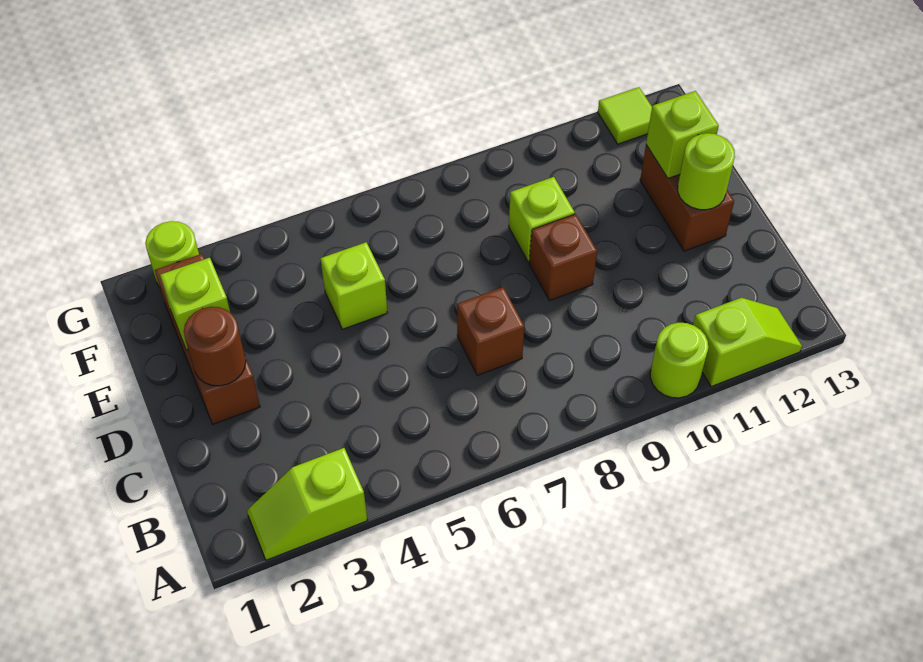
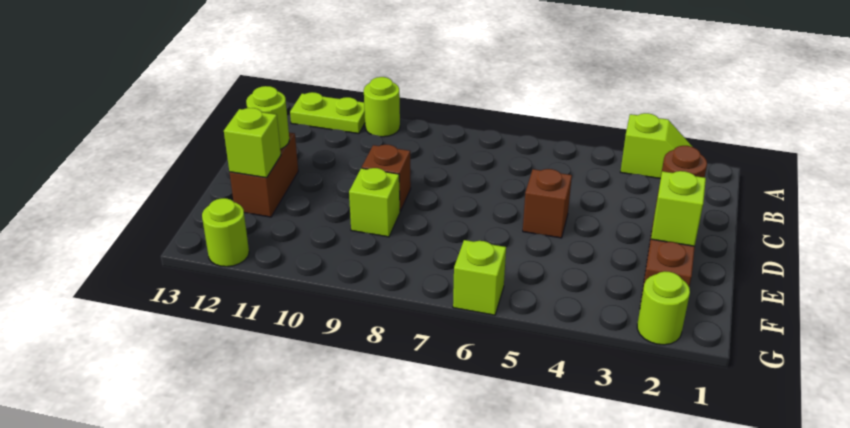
lime 1x2 slope [693,298,802,387] -> lime 1x2 plate [290,92,365,134]
brown 1x1 brick [457,287,524,375] -> brown 1x1 brick moved to [523,169,572,238]
lime 1x1 brick [320,242,387,329] -> lime 1x1 brick moved to [453,240,506,315]
lime 1x1 tile [598,87,652,144] -> lime 1x1 round brick [202,198,249,267]

